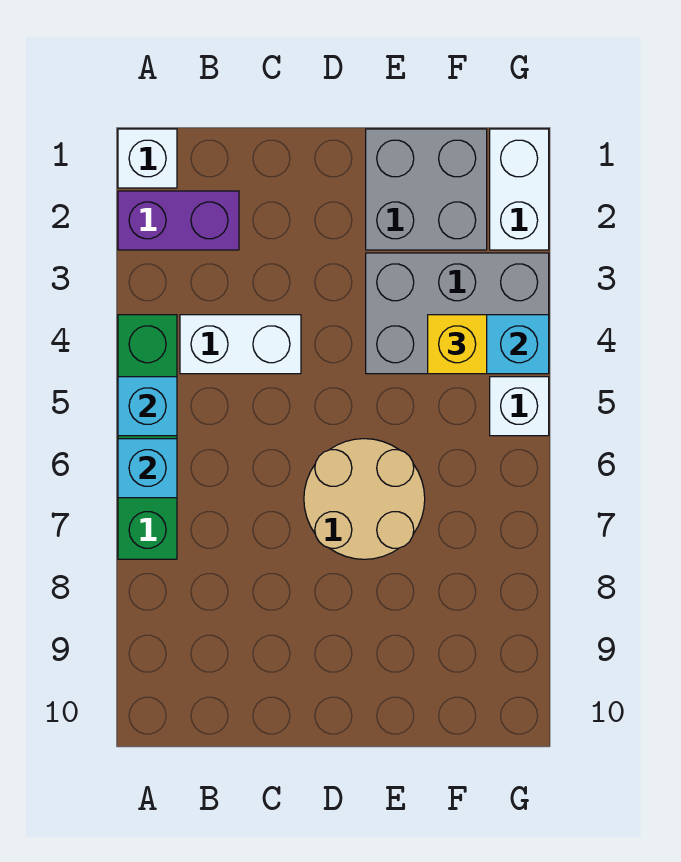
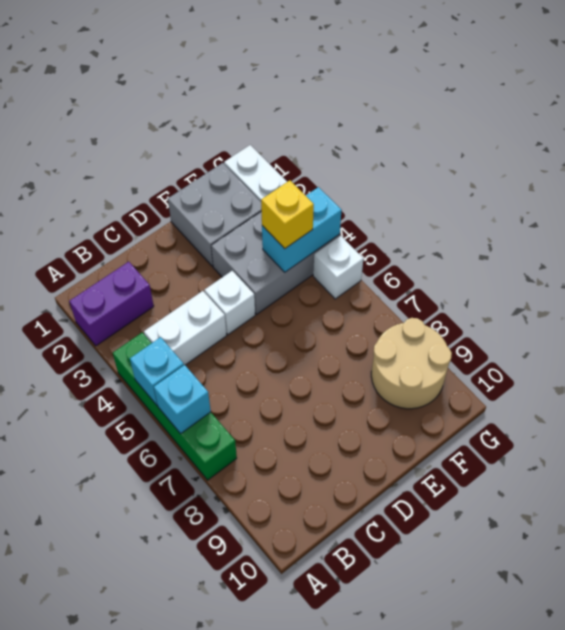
white 1x1 brick [118,129,177,188] -> white 1x1 brick moved to [204,271,255,335]
tan 2x2 round brick [304,439,425,559] -> tan 2x2 round brick moved to [371,318,452,409]

